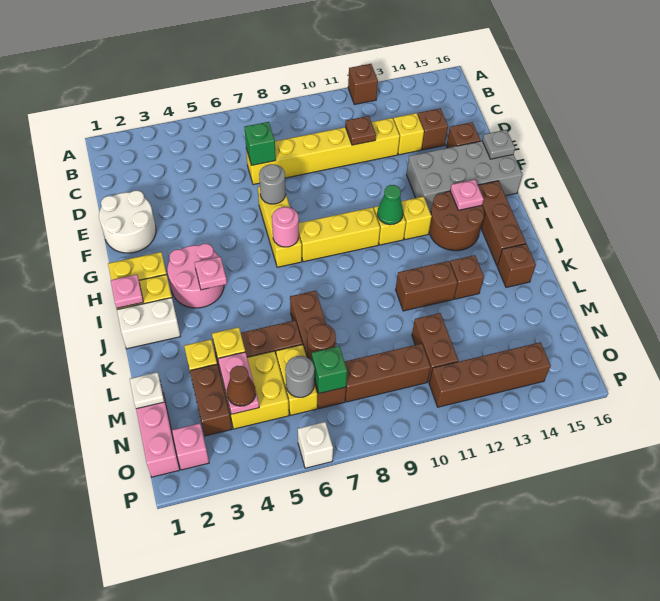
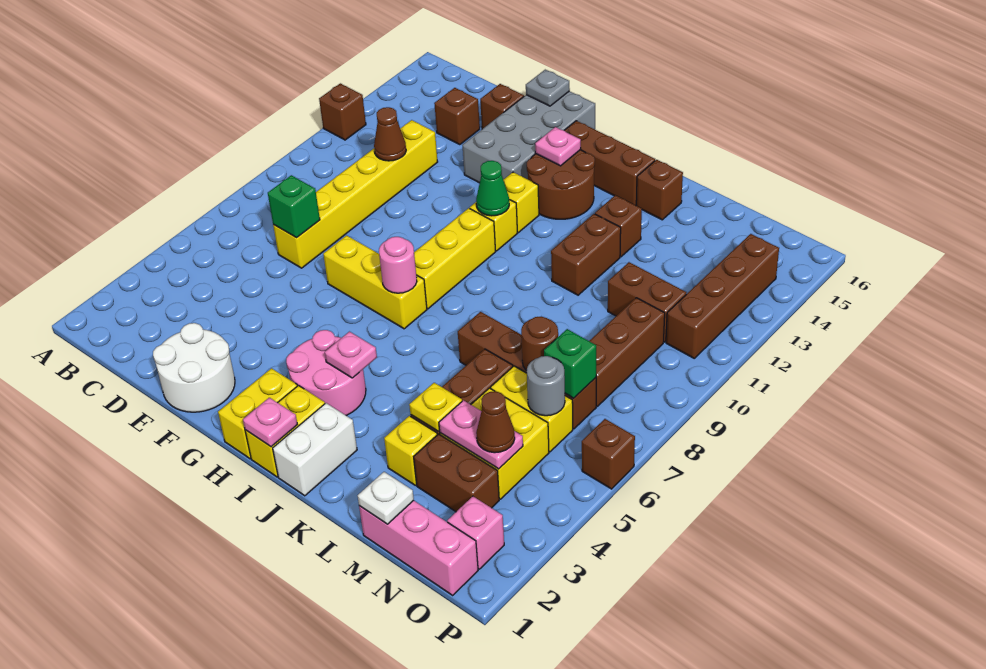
brown 1x1 plate [345,116,376,145] -> brown 1x1 cone [374,107,406,161]
yellow 1x1 brick [394,113,424,155] -> none
grey 1x1 round brick [259,164,286,204] -> none
white 1x1 brick [298,422,333,468] -> brown 1x1 brick [582,419,635,489]

